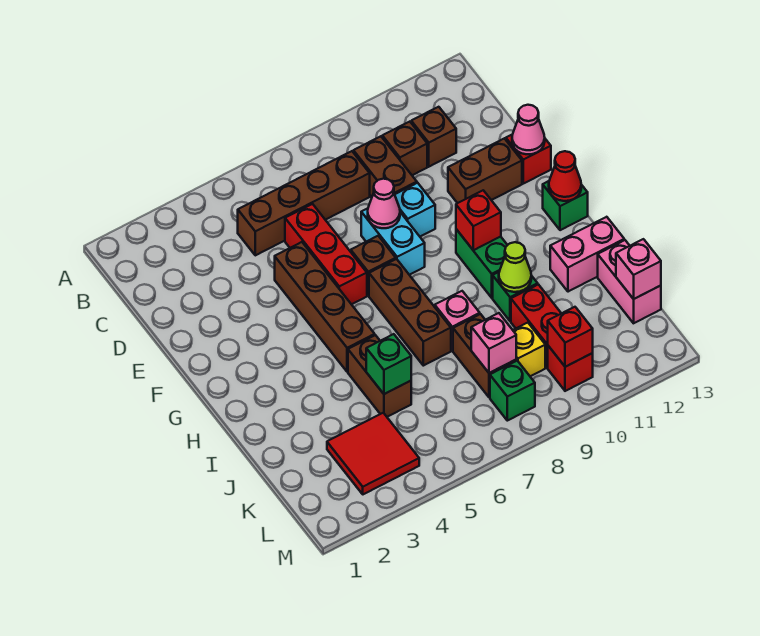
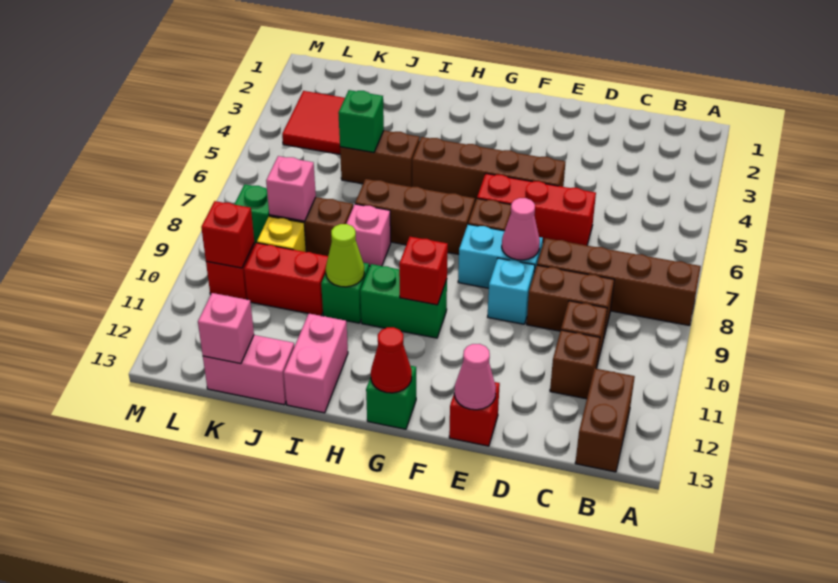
brown 1x4 brick [238,151,370,255] -> brown 1x4 brick turned to [537,238,701,326]
brown 1x2 brick [448,138,522,203] -> brown 1x2 brick moved to [575,368,635,472]

